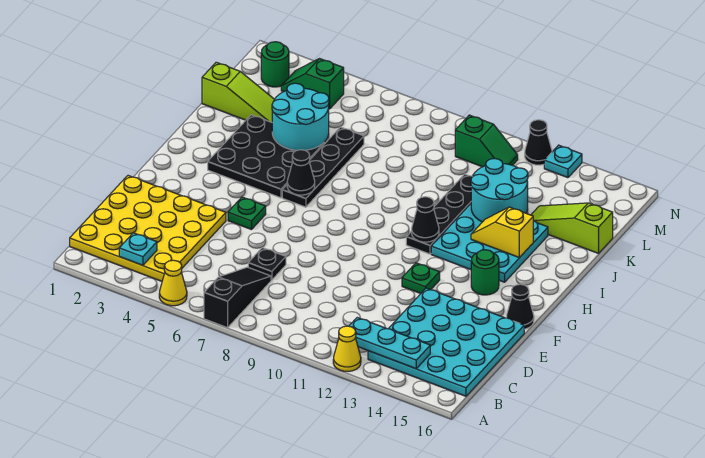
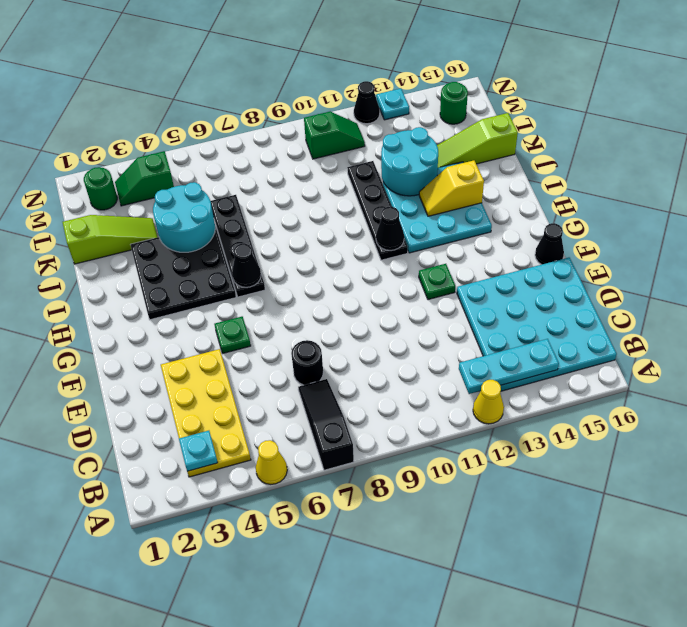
yellow 4x4 plate [70,176,226,281] -> yellow 2x4 plate [161,349,251,477]
black 1x1 plate [248,248,286,280] -> black 1x1 round brick [291,340,323,385]
green 1x1 round brick [471,250,499,295] -> green 1x1 round brick moved to [440,82,468,124]

